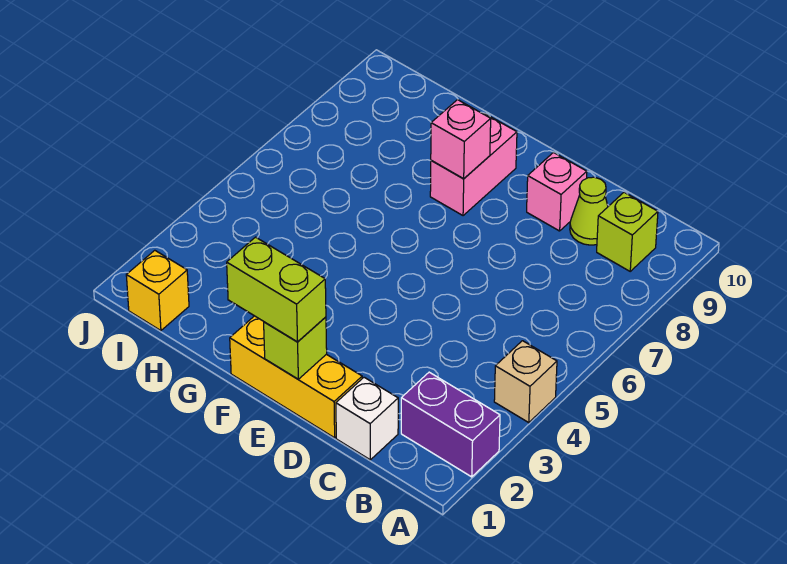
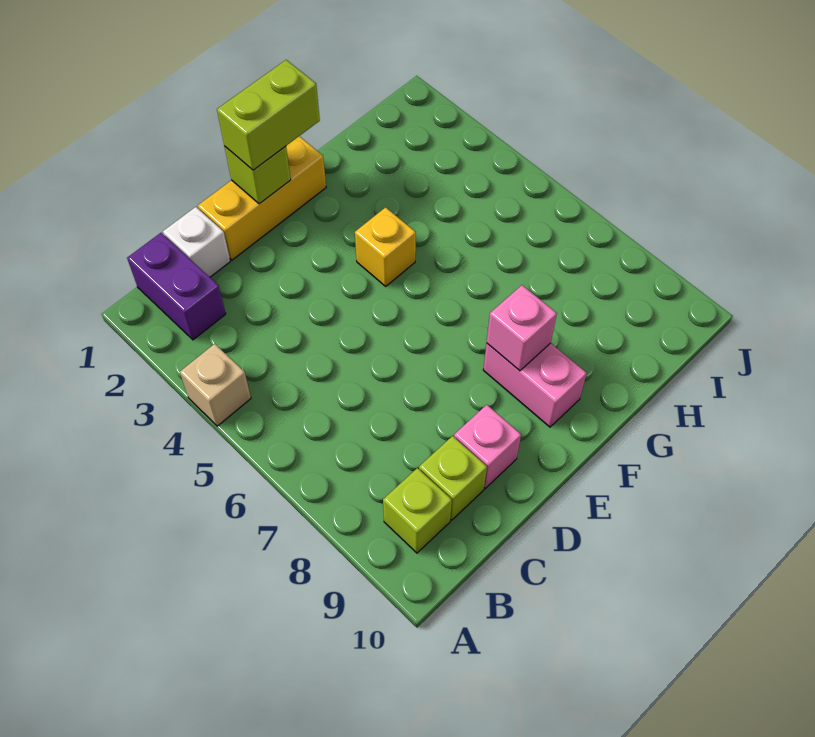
purple 1x2 brick [401,372,500,477] -> purple 1x2 brick turned to [127,233,226,340]
lime 1x1 cone [570,177,608,245] -> lime 1x1 brick [419,436,487,520]
yellow 1x1 brick [126,250,189,331] -> yellow 1x1 brick moved to [355,207,416,286]

